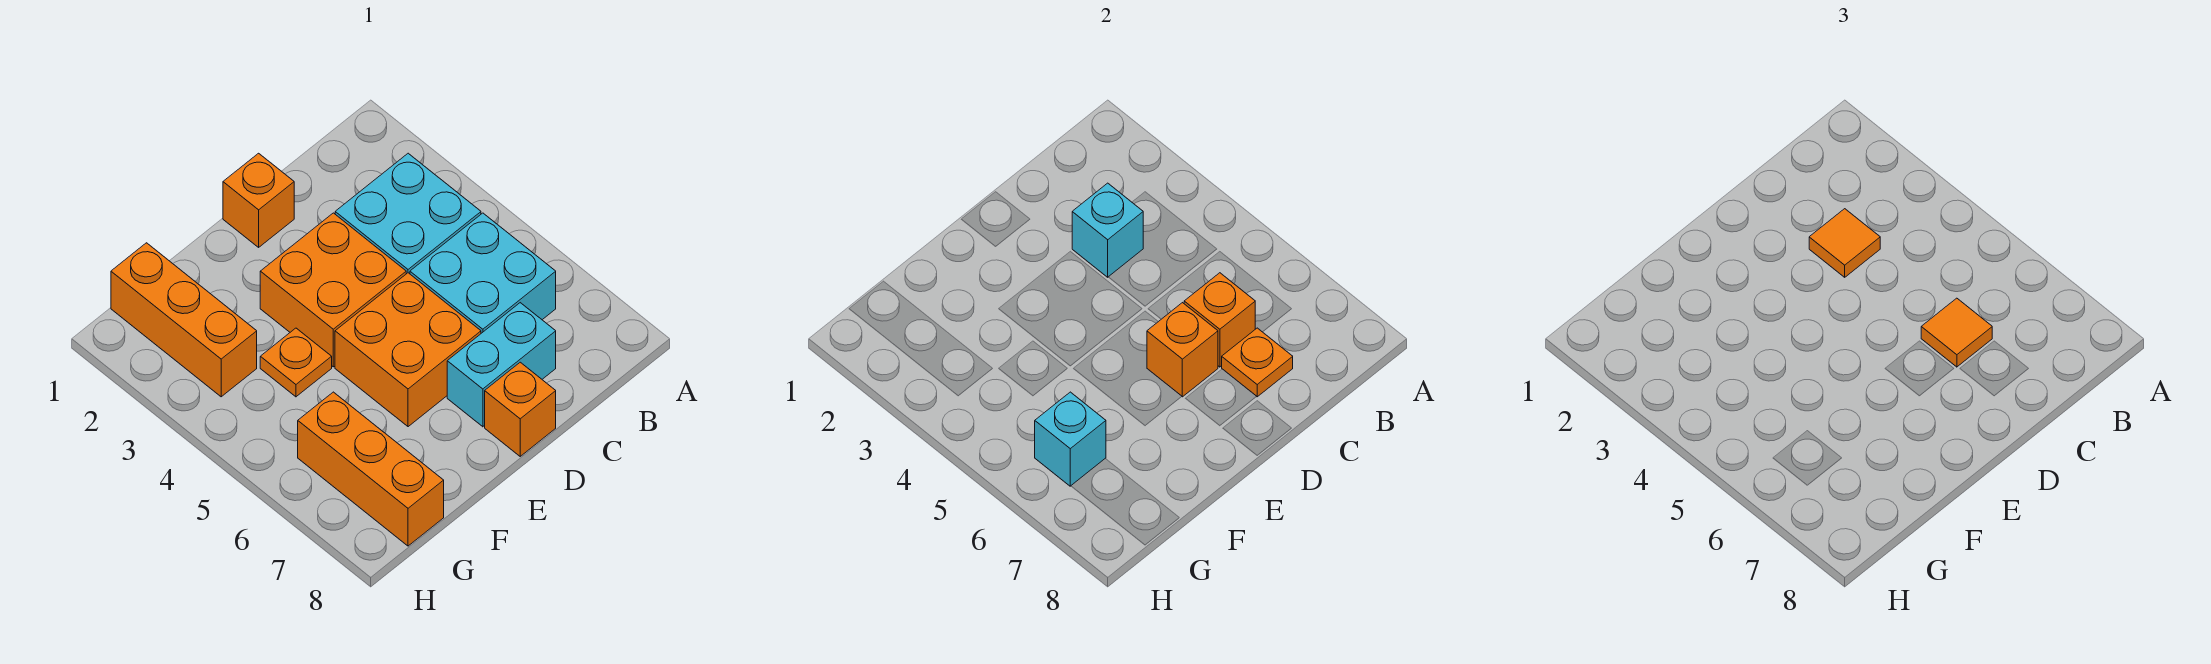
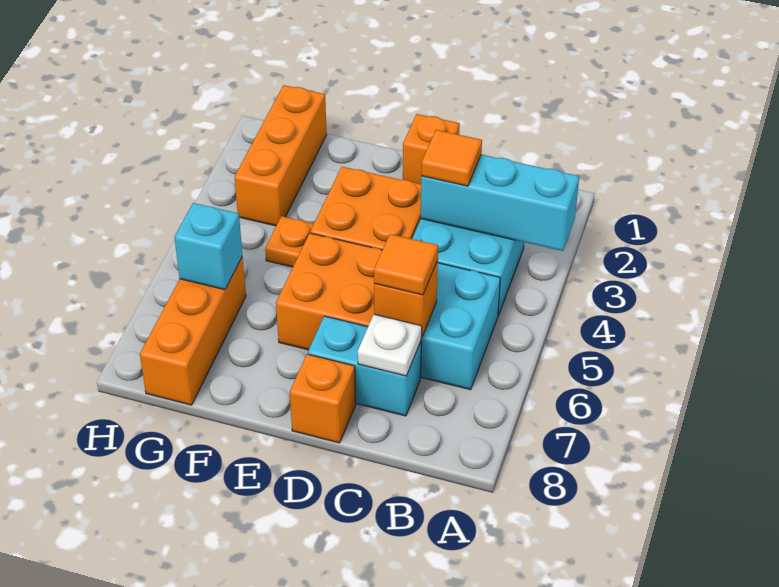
cyan 1x1 brick [1072,183,1143,277] -> cyan 1x3 brick [421,155,579,251]
orange 1x1 plate [1222,328,1293,397] -> white 1x1 plate [358,314,422,376]
orange 1x1 brick [1147,303,1218,397] -> none

